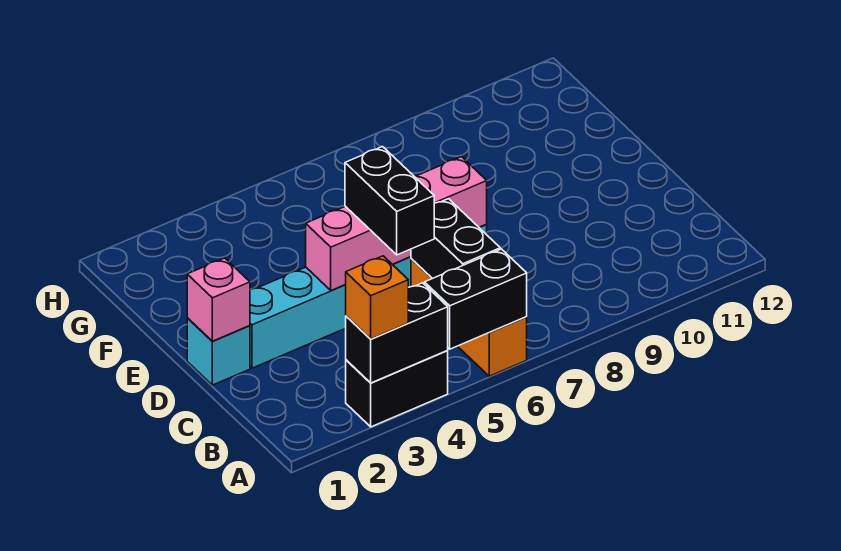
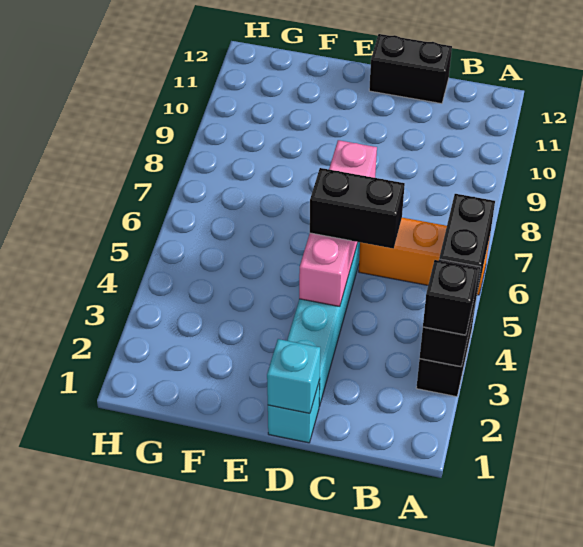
orange 1x1 brick [346,256,408,339] -> black 1x1 brick [423,260,478,335]
black 1x2 brick [411,199,500,279] -> black 1x2 brick moved to [369,34,452,104]
pink 1x1 brick [187,258,250,341] -> cyan 1x1 brick [267,339,320,413]

